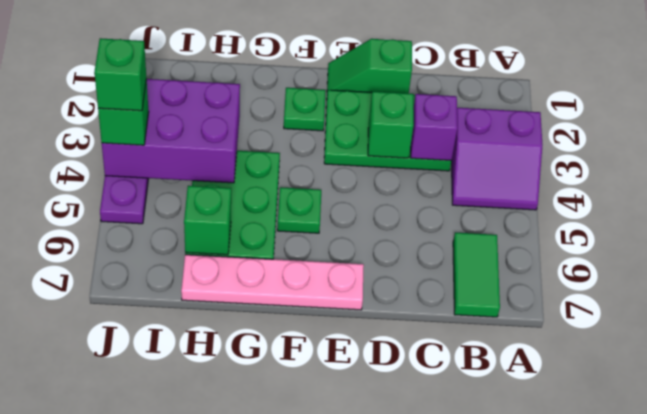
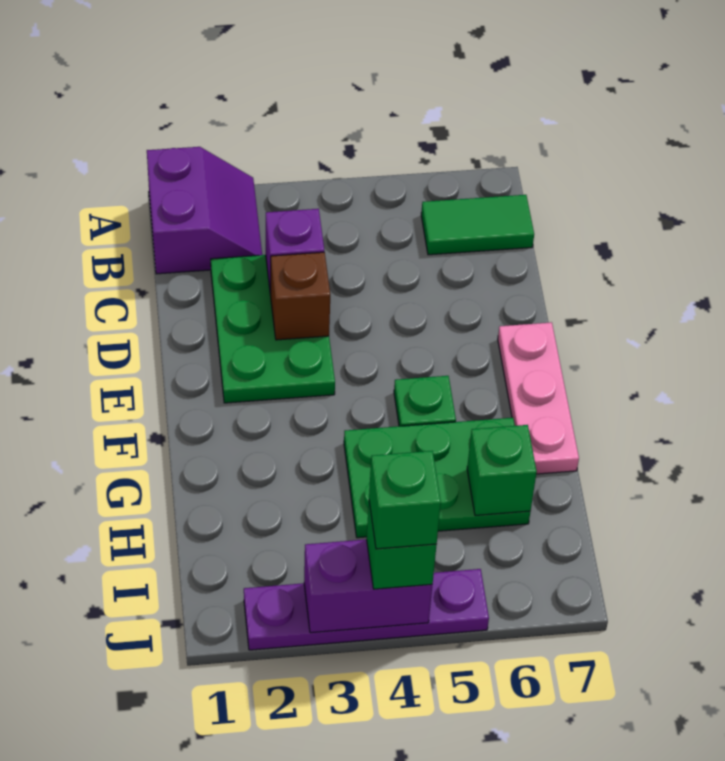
purple 2x2 slope [452,108,542,210] -> purple 2x2 slope moved to [147,147,262,274]
green 1x2 slope [327,39,412,94] -> none
green 1x1 brick [368,92,414,158] -> brown 1x1 brick [271,252,330,340]
pink 1x4 plate [181,255,364,310] -> pink 1x3 plate [498,322,579,474]
green 1x1 plate [284,88,326,131] -> none
purple 2x3 brick [102,79,240,183] -> purple 1x2 brick [304,539,432,633]

